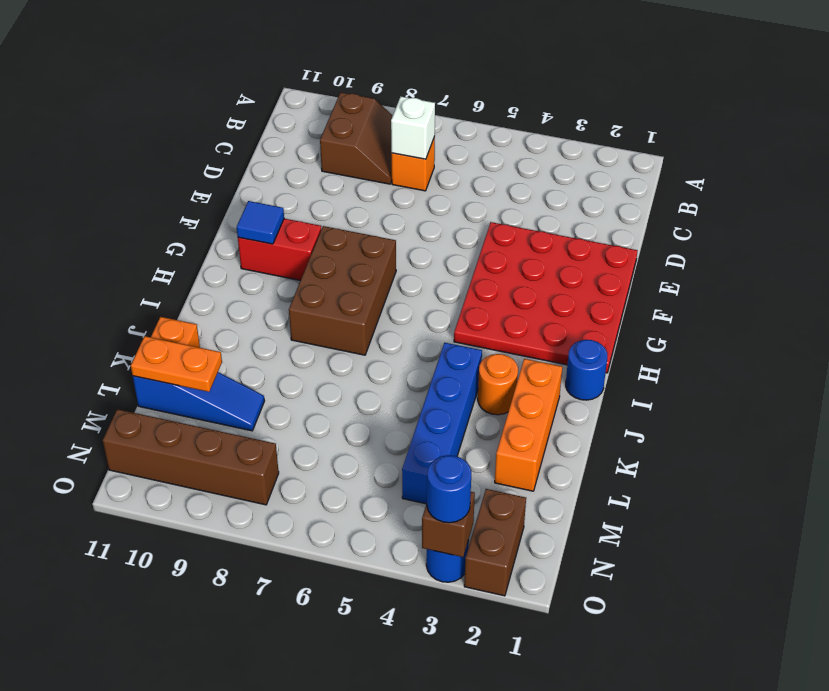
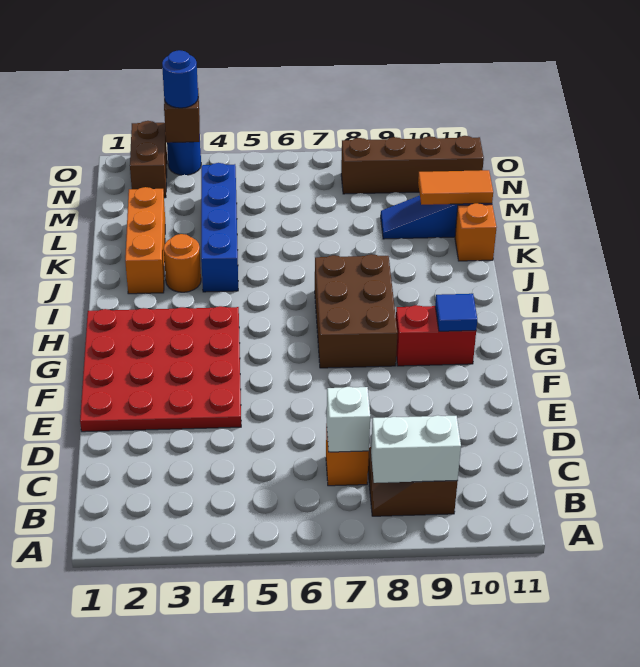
none -> white 1x2 brick [371,415,461,483]
blue 1x1 round brick [566,340,608,400] -> none
orange 1x2 plate [131,336,222,392] -> orange 1x2 tile [418,170,493,205]

